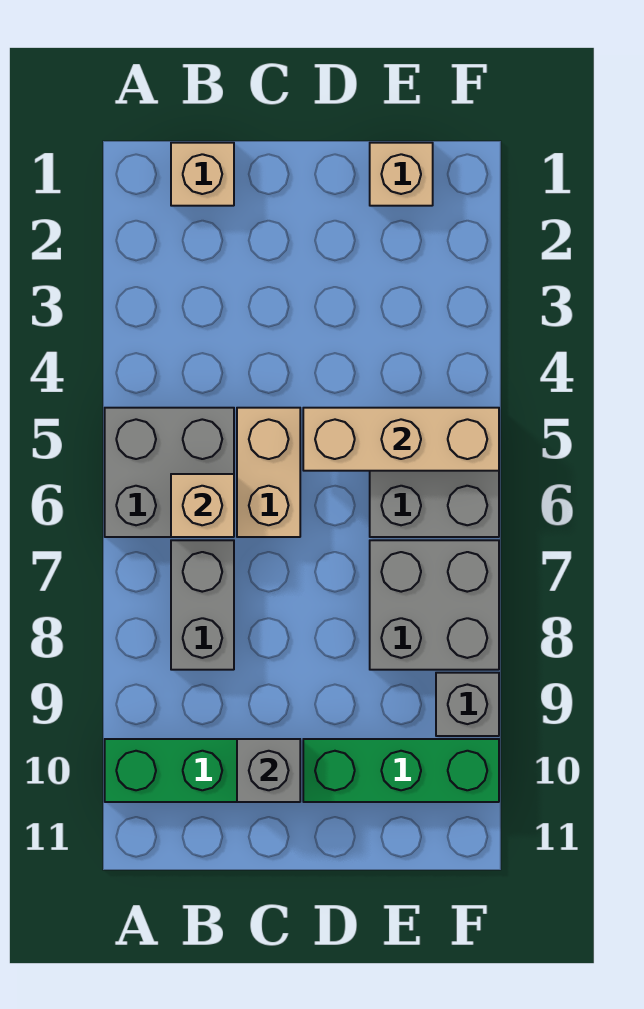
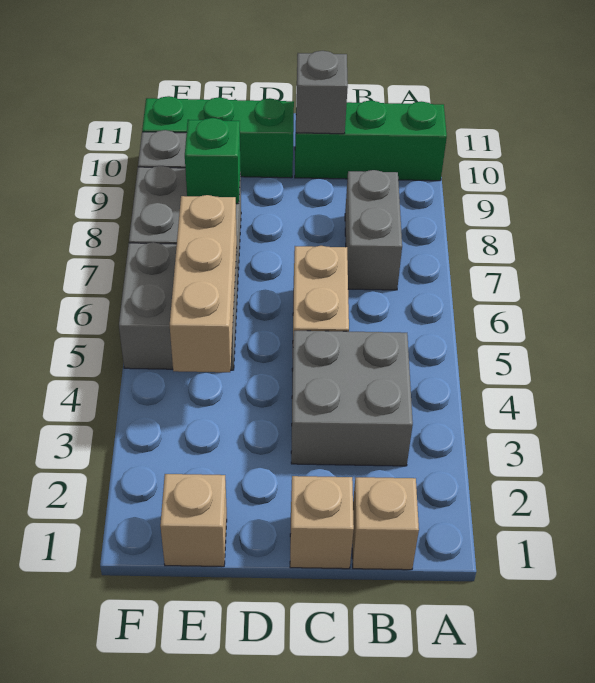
grey 2x2 brick [105,408,234,537] -> grey 2x2 brick moved to [291,331,413,466]
tan 1x1 brick [171,474,234,537] -> tan 1x1 brick moved to [290,476,354,569]
tan 1x3 brick [303,408,499,471] -> tan 1x3 brick turned to [170,195,237,372]
none -> green 1x1 brick [185,118,240,204]

